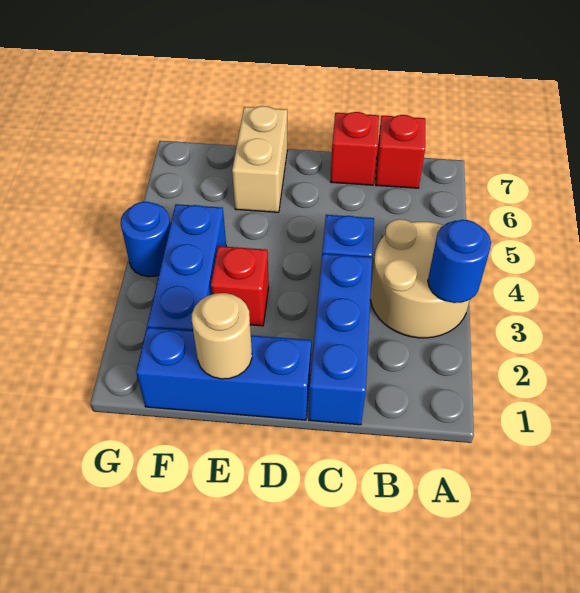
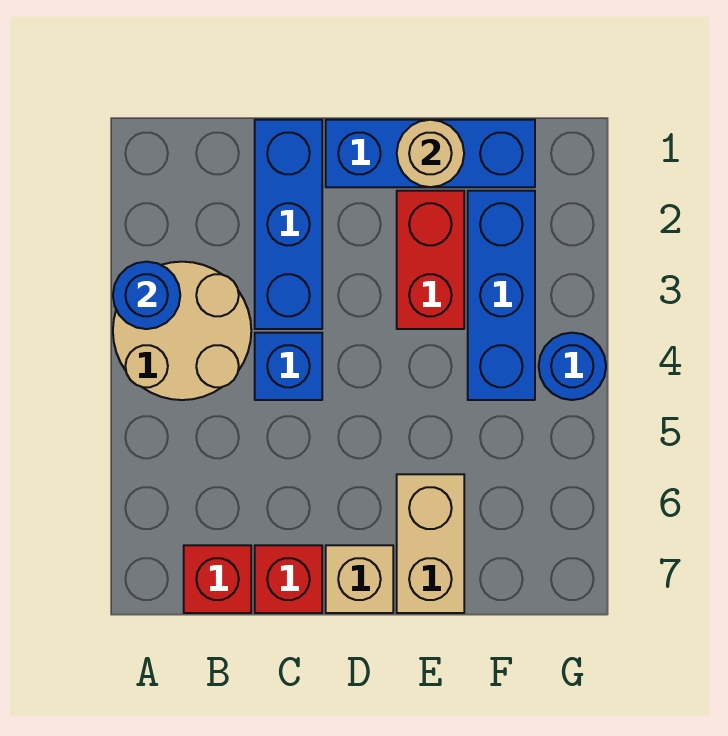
none -> tan 1x1 brick [326,545,393,613]
red 1x1 brick [211,246,269,326] -> red 1x2 brick [397,191,464,329]

